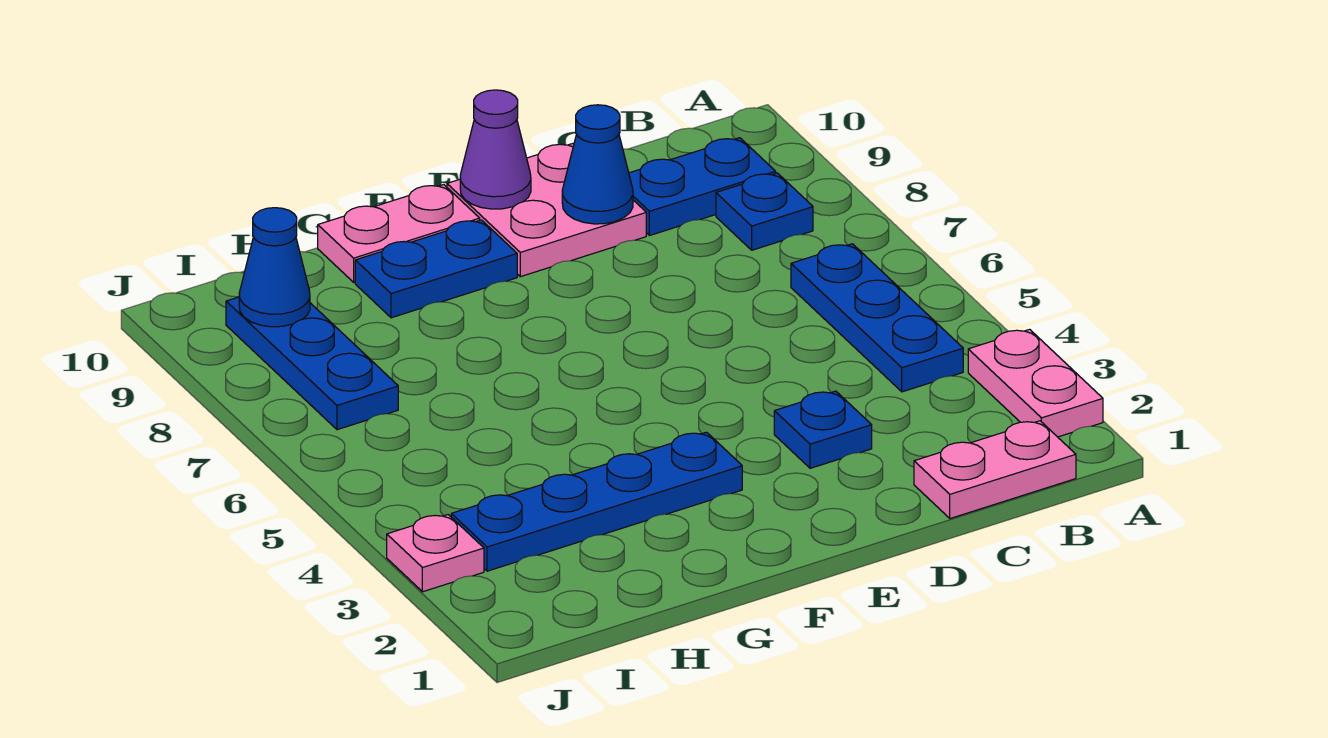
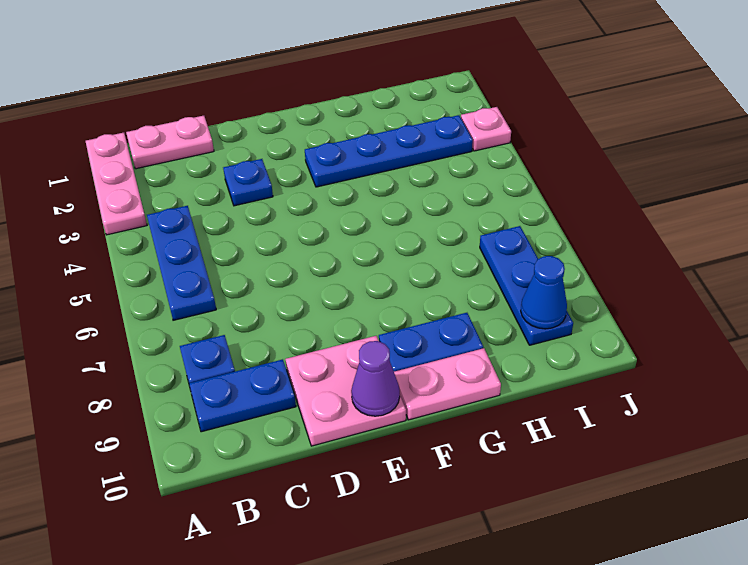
pink 1x2 plate [968,329,1103,437] -> pink 1x3 plate [86,133,147,235]
blue 1x1 cone [562,105,633,224] -> none

